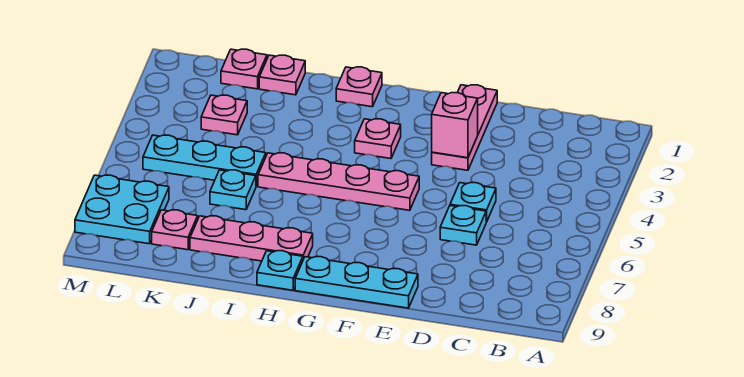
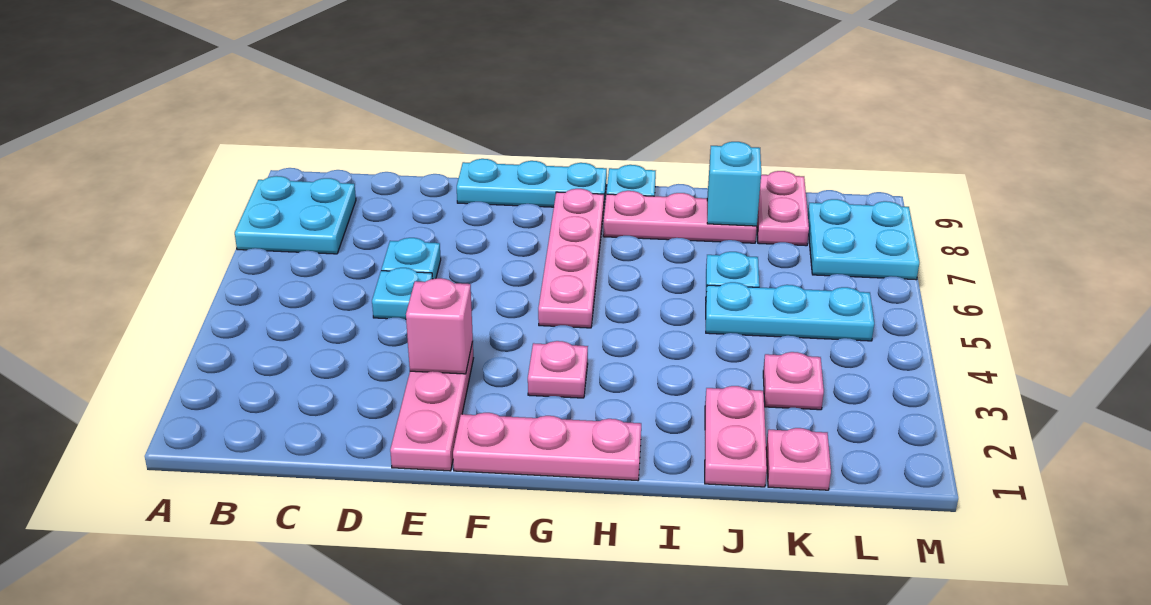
none -> cyan 2x2 plate [235,176,356,254]
pink 1x4 plate [258,153,419,210] -> pink 1x4 plate turned to [538,189,604,328]
pink 1x1 plate [336,67,382,107] -> pink 1x3 plate [453,413,641,480]
pink 1x1 plate [259,55,305,95] -> pink 1x2 plate [705,386,767,487]
none -> cyan 1x1 brick [707,142,761,226]
pink 1x1 plate [152,210,198,250] -> pink 1x2 plate [757,171,809,246]

